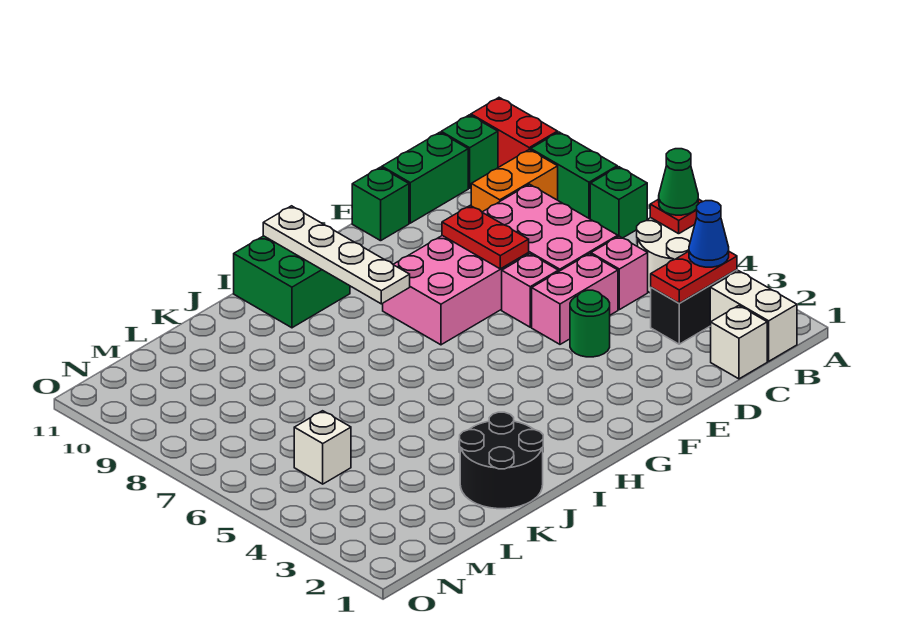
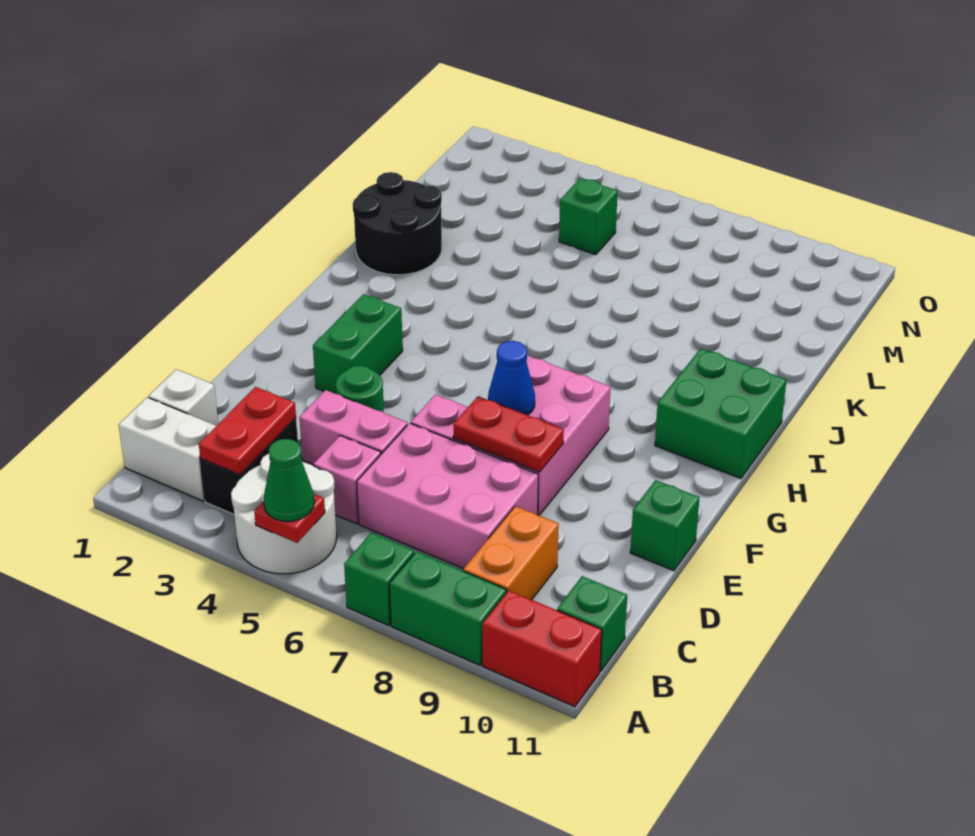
blue 1x1 cone [689,201,729,267] -> blue 1x1 cone moved to [488,341,535,415]
green 1x2 brick [382,132,468,223] -> green 1x2 brick moved to [313,294,403,394]
pink 1x2 brick [532,254,618,344] -> pink 1x2 brick turned to [299,390,407,465]
white 1x4 plate [263,206,410,304] -> none
white 1x1 brick [294,411,351,484] -> green 1x1 brick [559,178,618,255]

